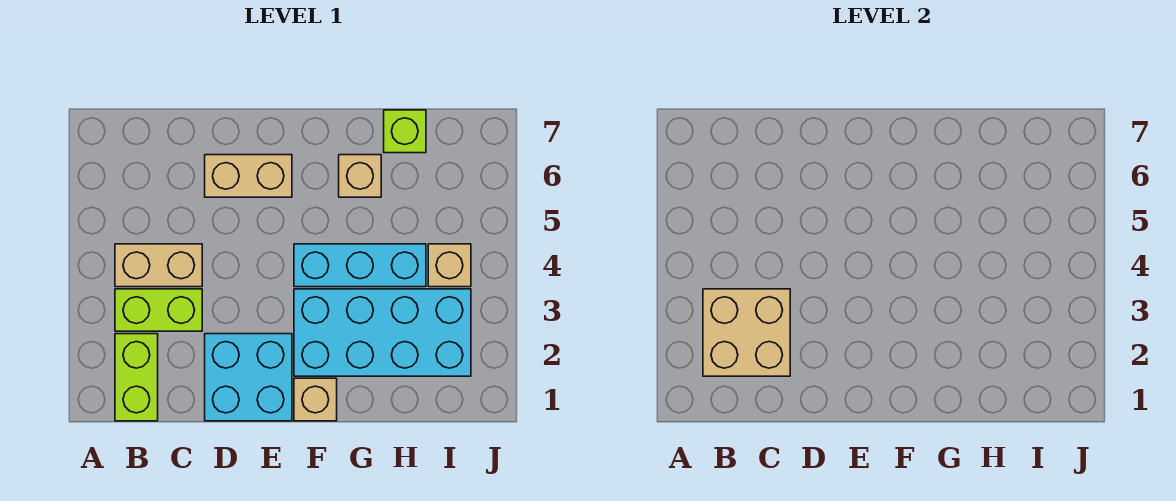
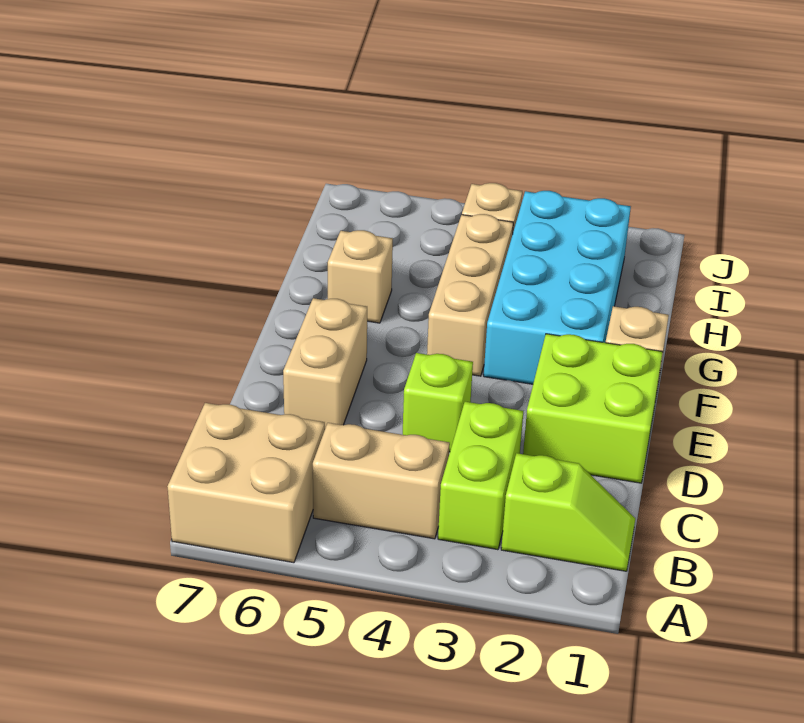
lime 1x2 brick [115,334,158,421] -> lime 1x2 slope [501,453,635,571]
tan 2x2 brick [703,289,790,376] -> tan 2x2 brick moved to [167,403,325,563]
tan 1x2 brick [115,244,202,287] -> tan 1x2 brick turned to [313,423,450,539]
cyan 2x2 brick [205,334,292,421] -> lime 2x2 brick [523,334,663,483]
cyan 1x3 brick [294,244,426,287] -> tan 1x3 brick [427,214,513,376]
lime 1x1 brick [384,110,426,153] -> lime 1x1 brick moved to [403,353,473,452]

